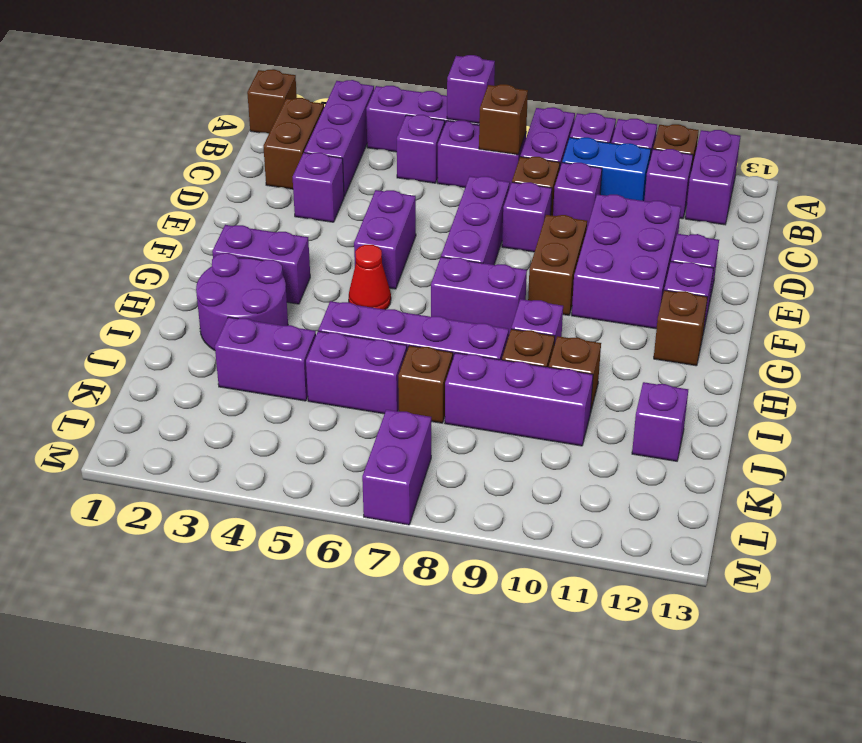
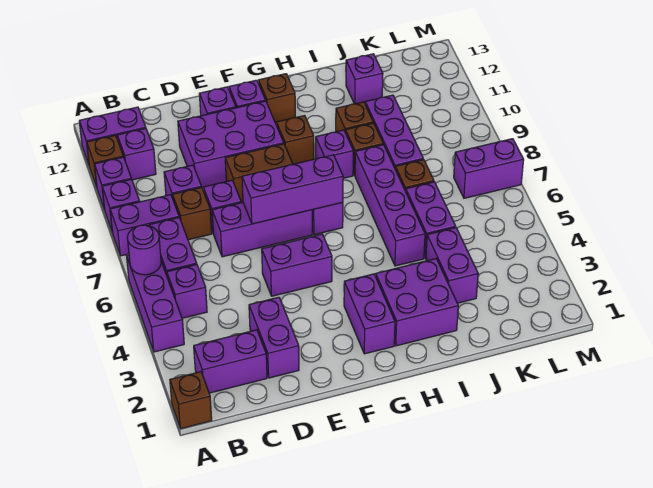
purple 1x3 brick [304,80,374,197] -> purple 1x3 brick moved to [242,155,343,224]
purple 1x1 brick [447,55,495,123] -> purple 1x1 round brick [127,225,161,275]
brown 1x2 brick [263,98,324,189] -> purple 1x2 brick [194,330,267,393]
brown 1x1 brick [479,84,528,155] -> brown 1x1 brick moved to [276,115,314,164]
blue 1x2 brick [562,137,651,201] -> none
purple 1x1 brick [293,153,344,222] -> purple 1x2 brick [249,297,299,378]
red 1x1 cone [349,245,391,310] -> none
purple 2x2 round brick [196,253,288,350] -> purple 2x2 brick [376,259,458,346]

